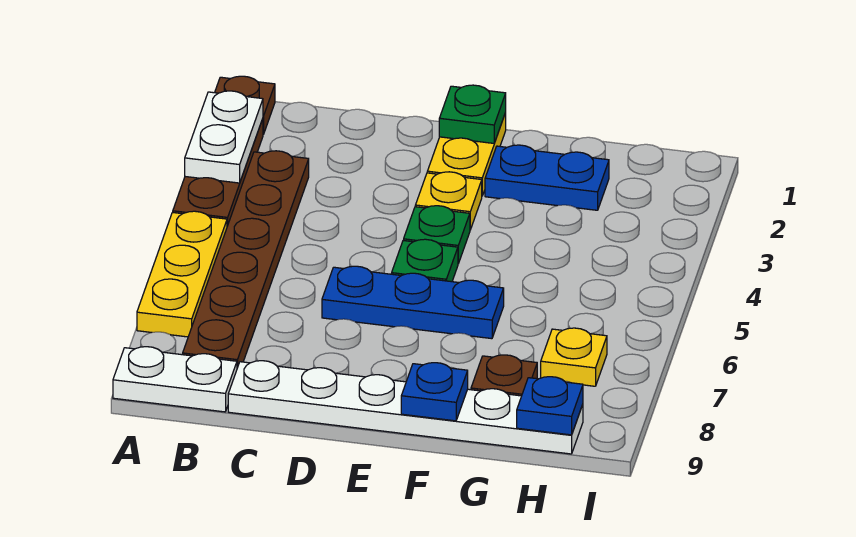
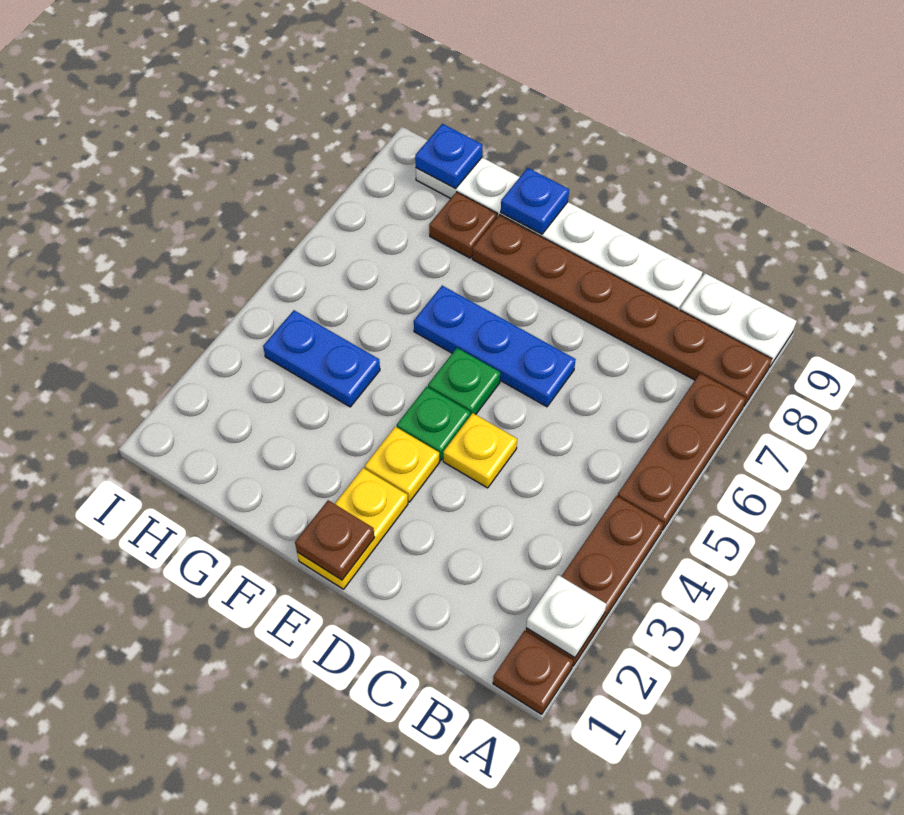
white 1x2 plate [185,91,263,183] -> white 1x1 plate [526,575,607,658]
yellow 1x3 plate [137,211,227,337] -> brown 1x3 plate [617,373,746,530]
brown 1x6 plate [183,151,309,368] -> brown 1x6 plate turned to [472,215,772,407]
green 1x1 plate [439,85,506,143] -> brown 1x1 plate [295,500,375,580]
blue 1x2 plate [485,145,609,210] -> blue 1x2 plate moved to [263,310,380,407]
yellow 1x1 plate [541,328,607,386] -> yellow 1x1 plate moved to [443,413,517,488]

